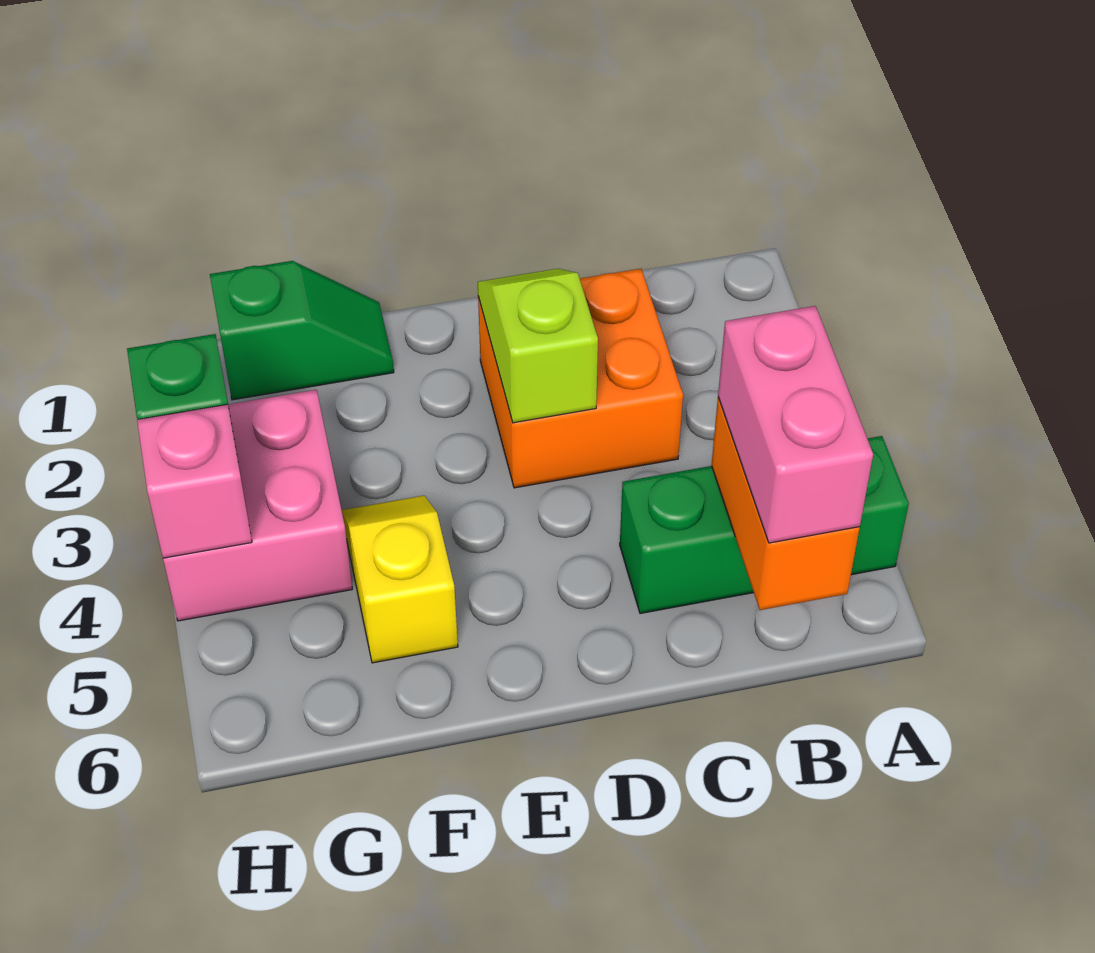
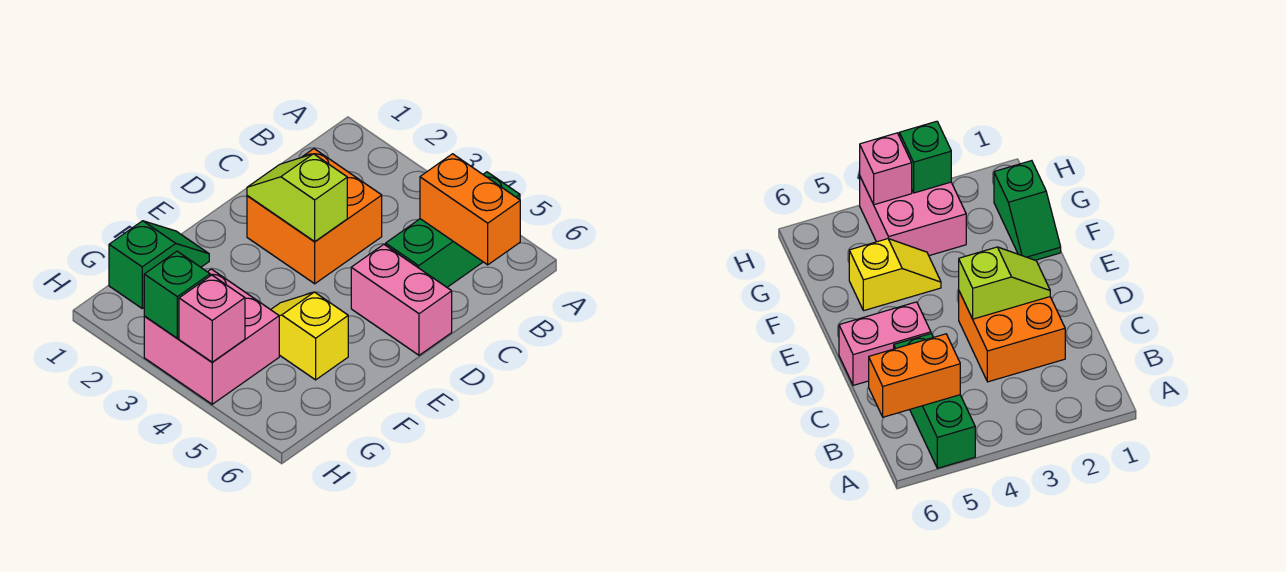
pink 1x2 brick [718,306,873,543] -> pink 1x2 brick moved to [351,245,452,355]

